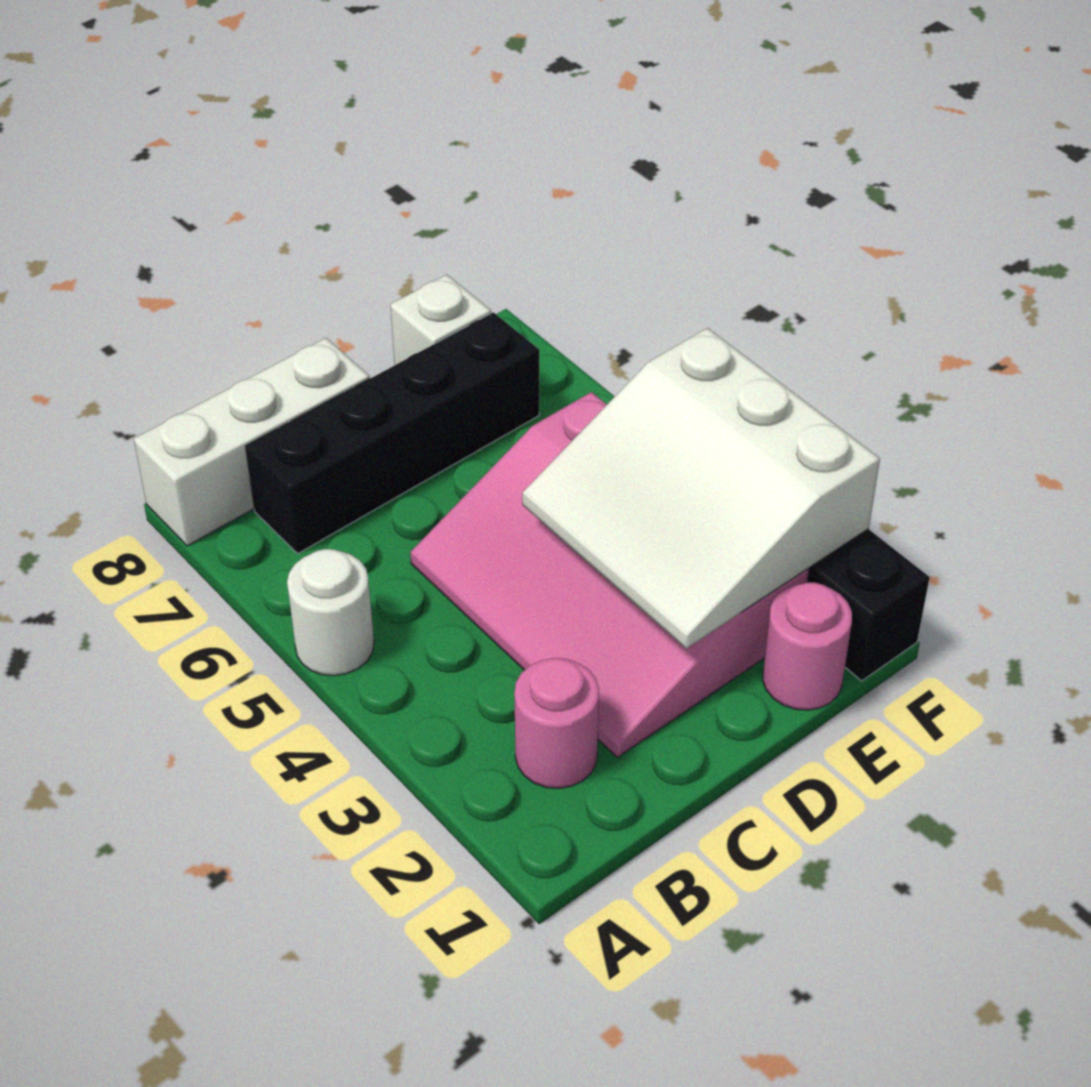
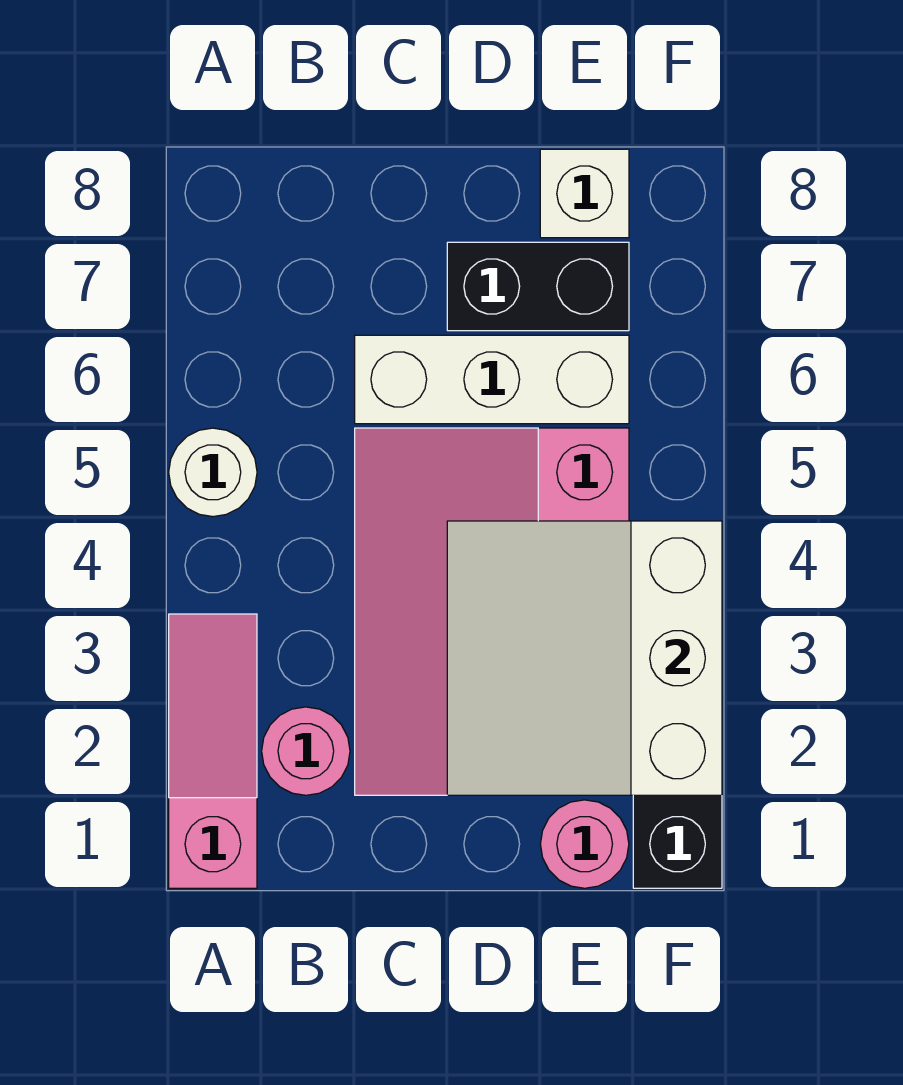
none -> pink 1x3 slope [169,614,257,888]
white 1x3 brick [134,338,370,546] -> white 1x3 brick moved to [355,335,629,424]
black 1x4 brick [246,312,539,553] -> black 1x2 brick [447,242,629,331]

